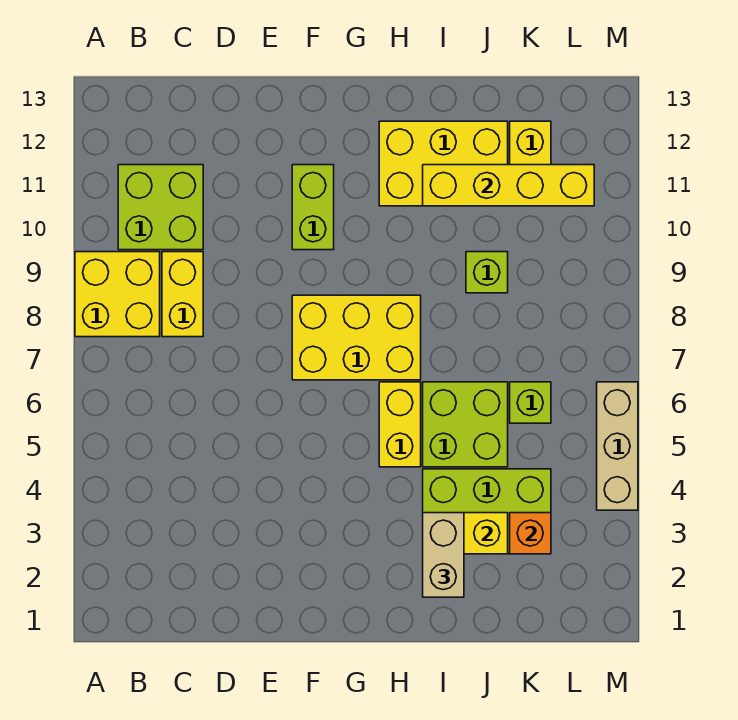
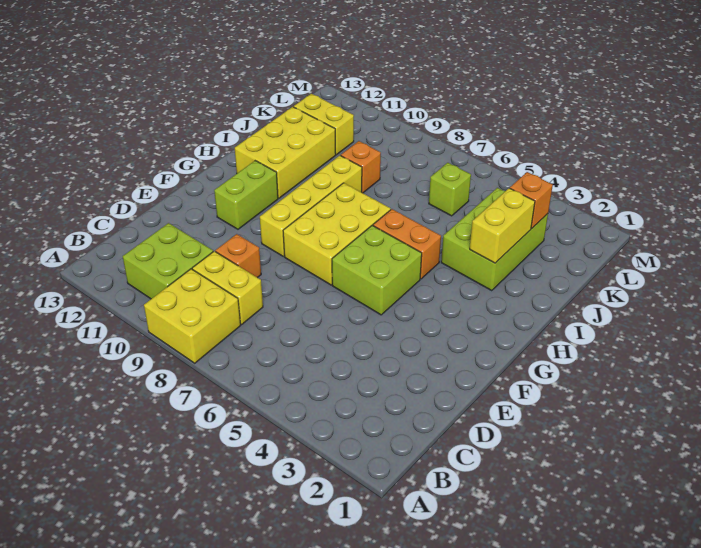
none -> orange 1x1 brick [215,234,261,278]
lime 1x2 brick [292,165,334,250] -> lime 1x2 brick turned to [214,161,278,229]
yellow 1x2 brick [379,382,421,467] -> orange 1x2 brick [373,209,441,279]
tan 1x2 brick [423,513,464,597] -> none
lime 2x2 brick [423,382,508,467] -> lime 2x2 brick moved to [332,225,422,315]
yellow 1x4 brick [423,165,594,206] -> yellow 1x4 brick moved to [260,155,362,257]
lime 1x1 brick [466,252,508,293] -> orange 1x1 brick [341,141,381,193]
tan 1x3 brick [597,382,638,510] -> none

